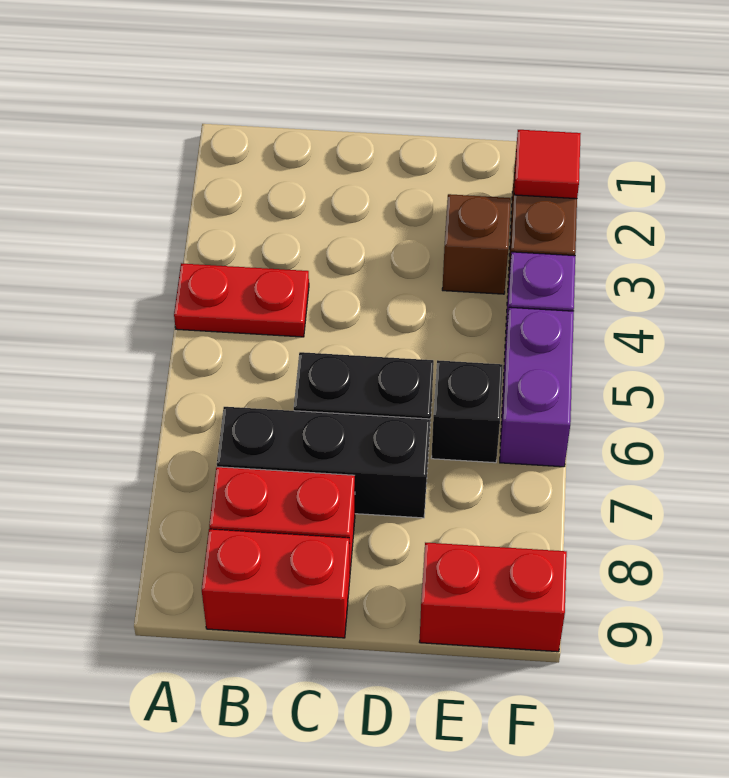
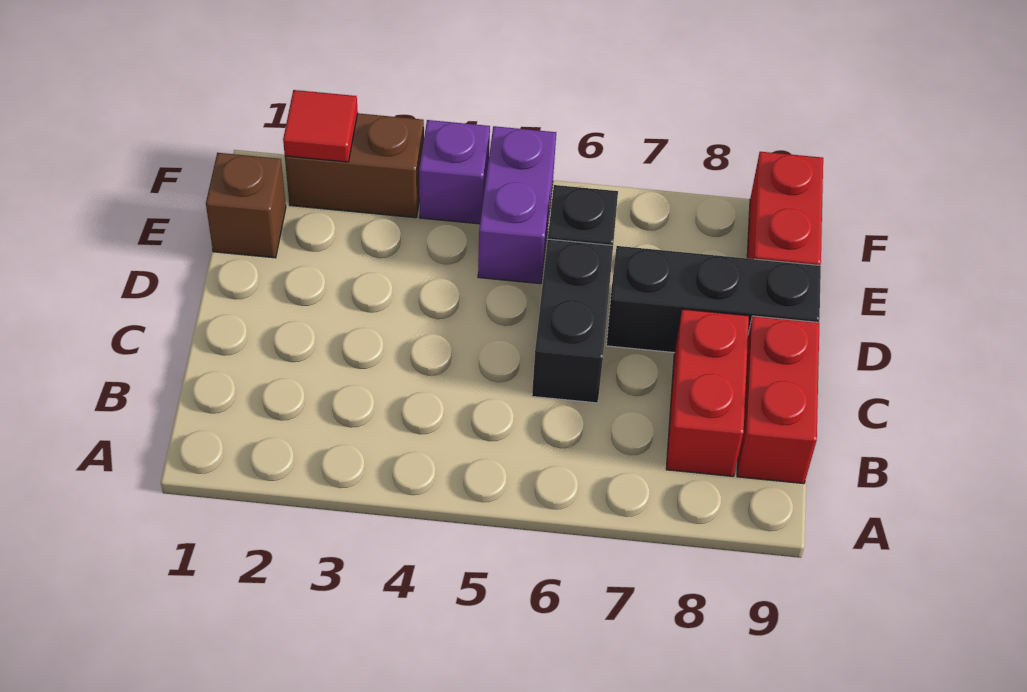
red 1x2 plate [174,263,309,337] -> none
black 1x3 brick [217,407,430,518] -> black 1x3 brick turned to [606,246,821,353]
brown 1x1 brick [442,194,511,294] -> brown 1x1 brick moved to [206,153,286,258]
purple 1x2 brick [500,307,574,467] -> purple 1x2 brick turned to [478,126,556,284]

